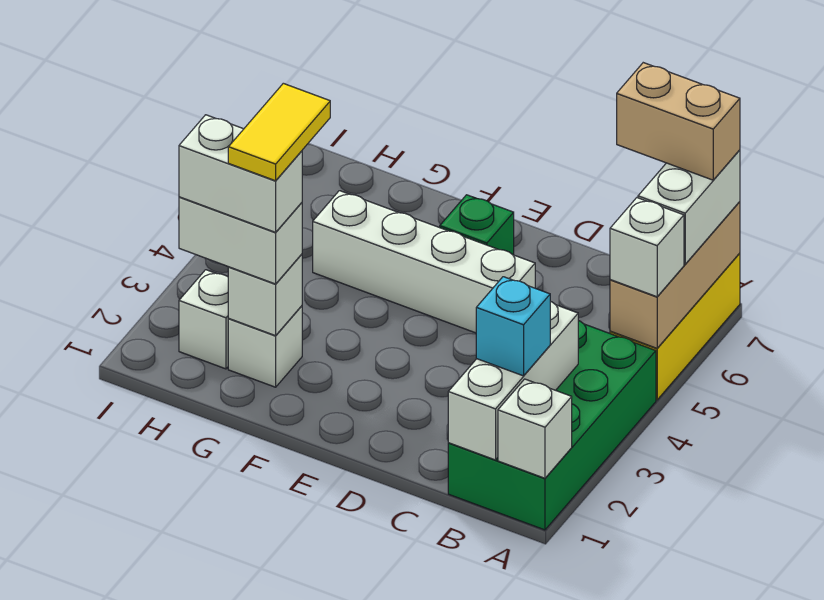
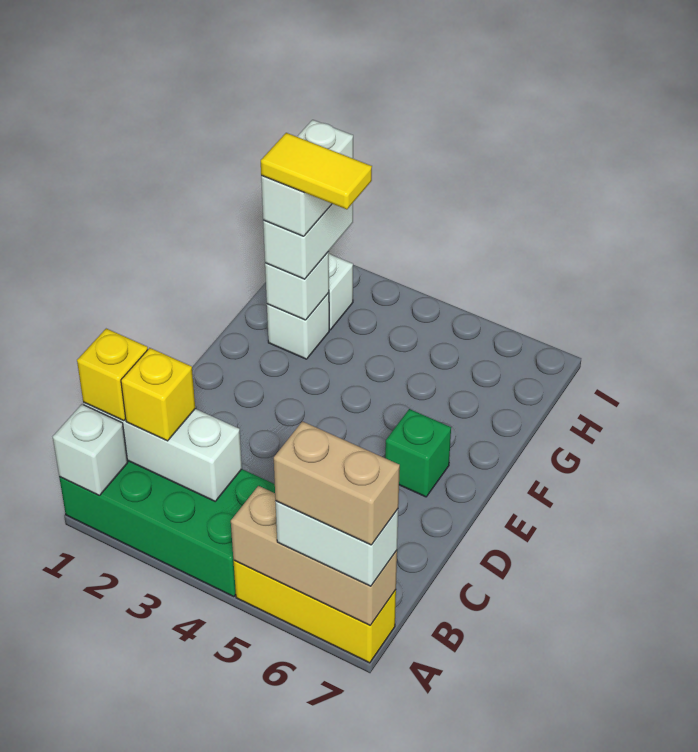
white 1x1 brick [610,198,684,297] -> none
tan 1x2 brick [617,63,740,180] -> tan 1x2 brick turned to [274,421,400,545]
none -> yellow 1x1 brick [77,329,148,421]
cyan 1x1 brick [476,277,550,376] -> yellow 1x1 brick [121,348,195,441]
white 1x4 brick [313,191,535,333] -> none

